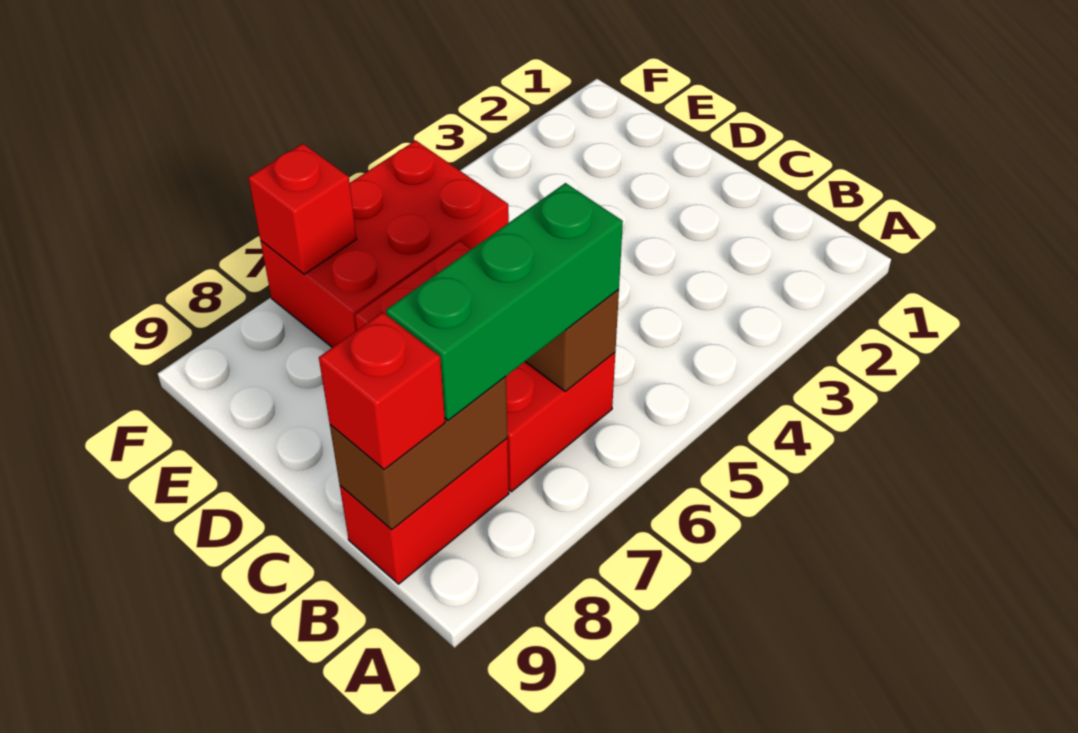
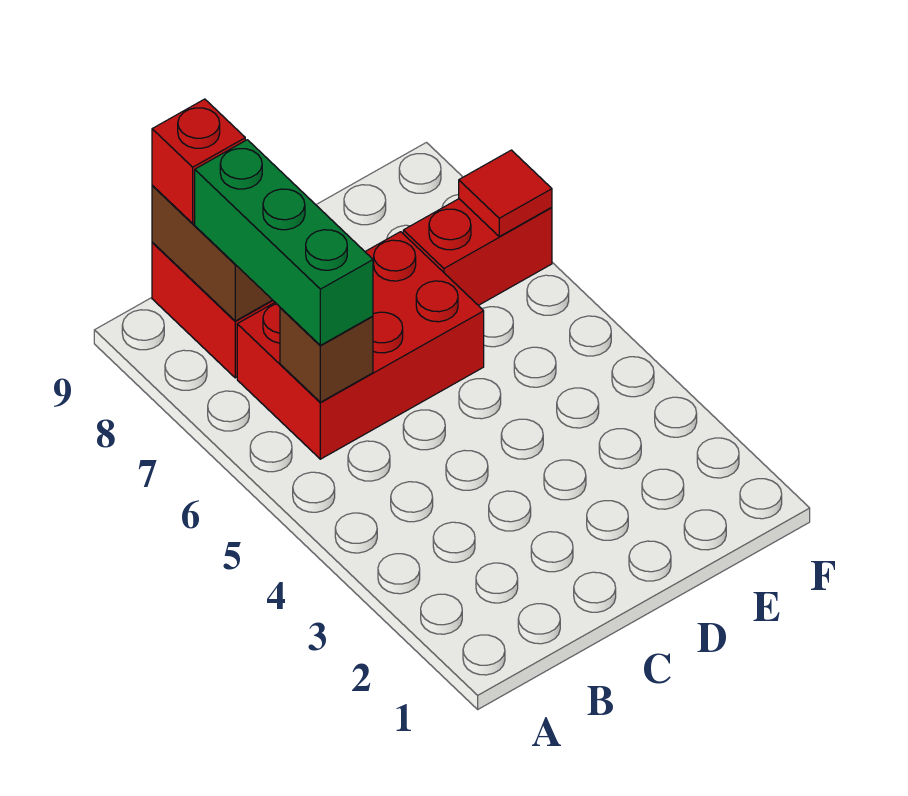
red 2x3 brick [261,140,509,347] -> red 1x2 brick [403,199,552,305]
red 1x1 brick [248,144,356,274] -> red 1x1 tile [459,150,552,237]

